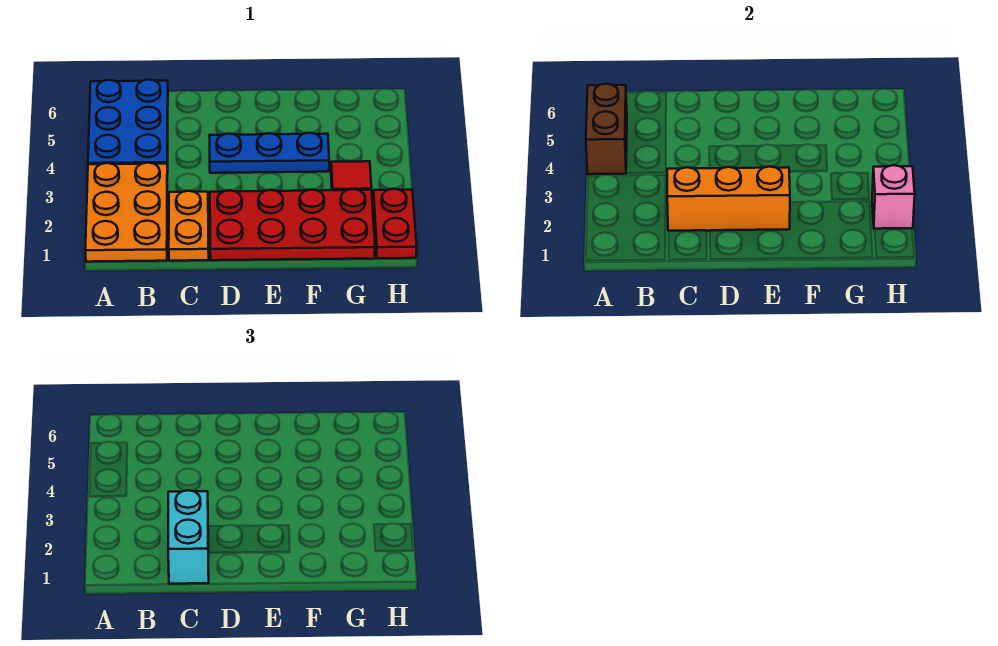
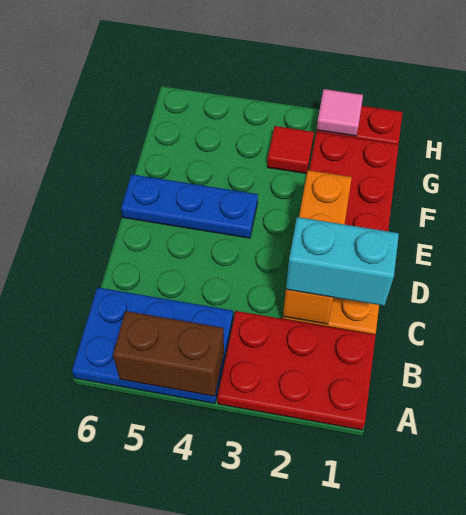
orange 2x3 plate [85,163,167,262] -> red 2x3 plate [217,311,376,430]
blue 1x3 plate [209,133,329,173] -> blue 1x3 plate turned to [121,174,258,238]
pink 1x1 brick [872,165,915,229] -> pink 1x1 tile [317,89,363,136]

